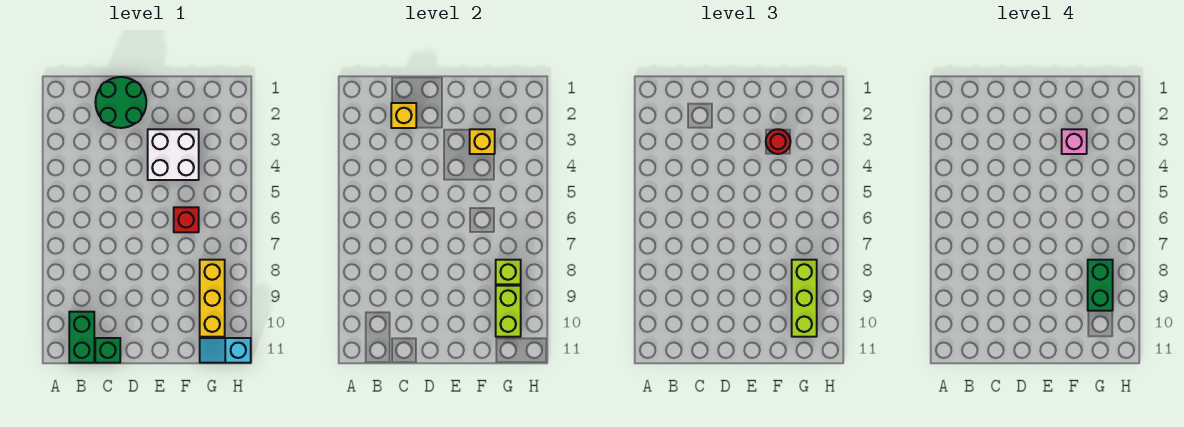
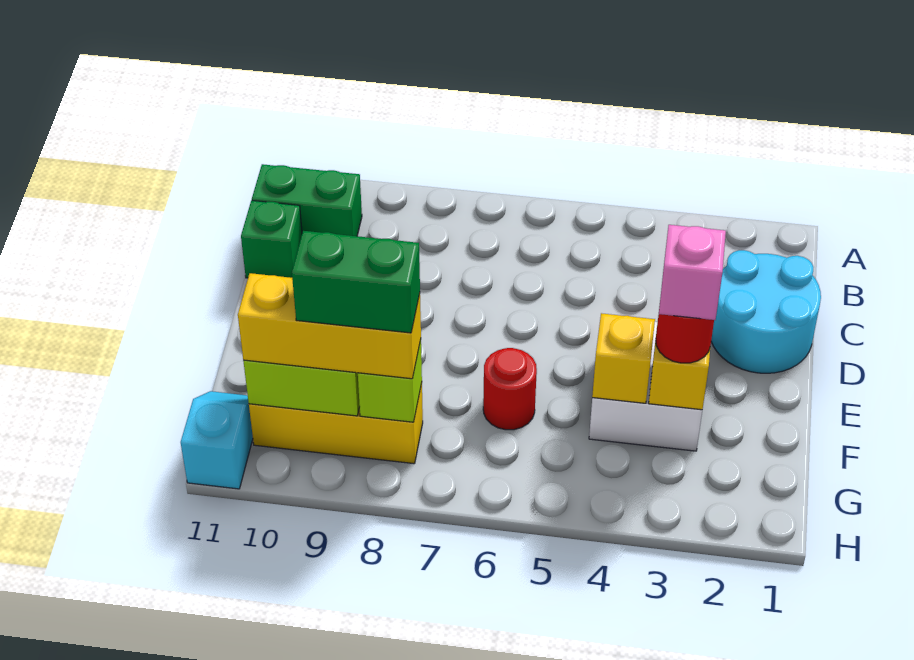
green 2x2 round brick [95,77,146,128] -> cyan 2x2 round brick [711,250,821,373]
yellow 1x1 brick [391,103,416,128] -> yellow 1x1 brick moved to [592,313,655,403]
red 1x1 brick [174,207,199,232] -> red 1x1 round brick [483,348,537,430]
lime 1x3 brick [792,260,817,337] -> yellow 1x3 brick [238,273,421,379]

